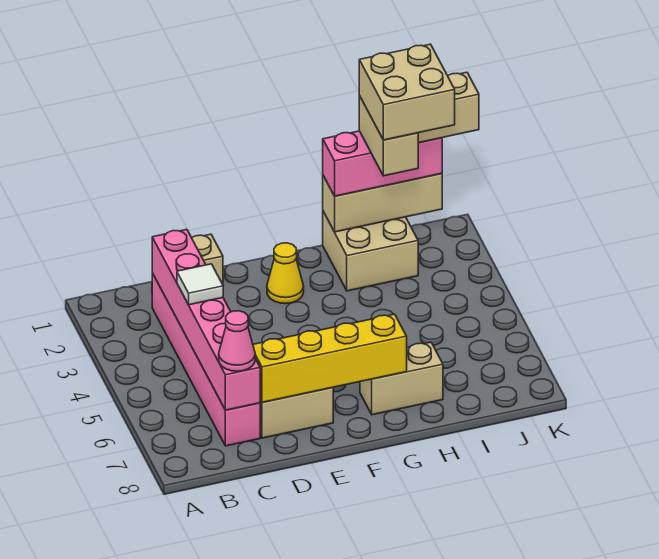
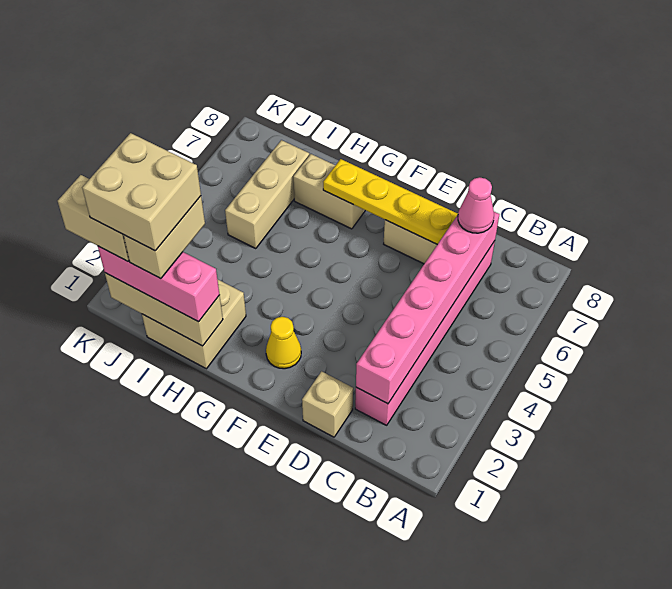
white 1x1 tile [177,264,223,305] -> none
yellow 1x4 brick [253,314,407,402] -> yellow 1x4 plate [323,159,458,244]
none -> tan 1x3 brick [225,140,309,249]

